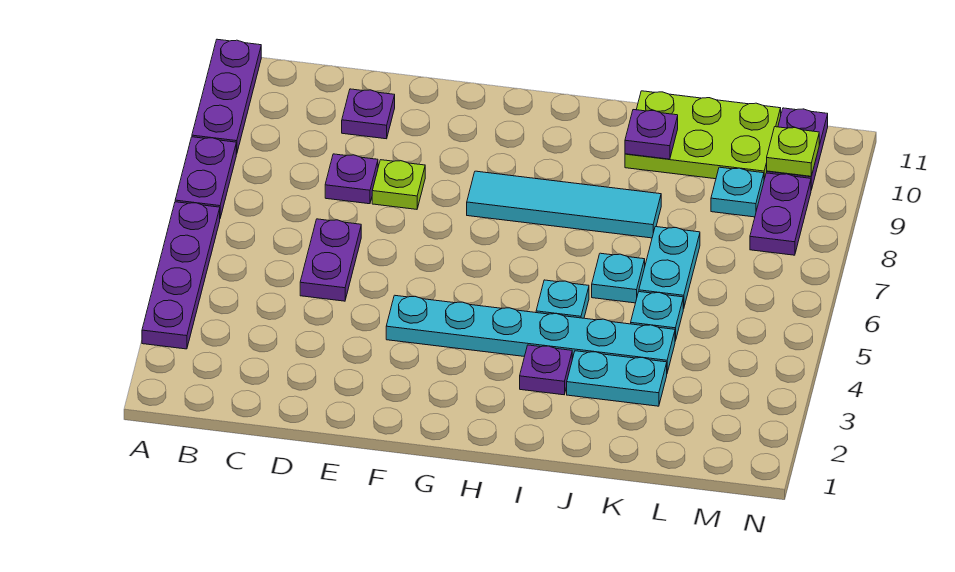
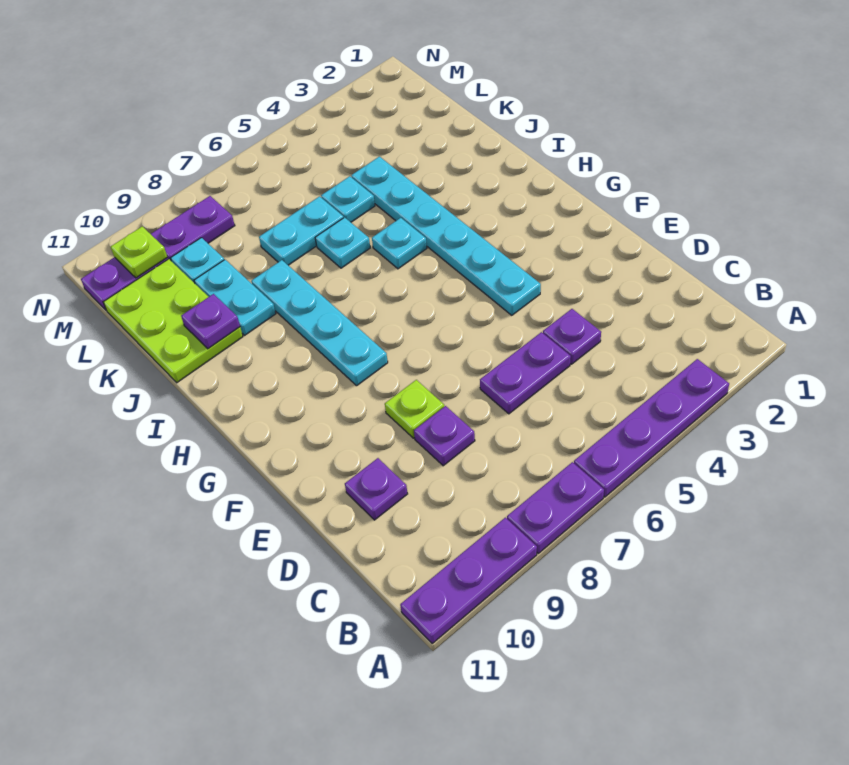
cyan 1x4 tile [467,171,661,238] -> cyan 1x4 plate [251,260,388,386]
purple 1x1 plate [520,345,572,395] -> purple 1x1 plate moved to [543,309,601,364]
cyan 1x2 plate [567,351,667,406] -> cyan 1x2 plate moved to [194,260,276,335]

